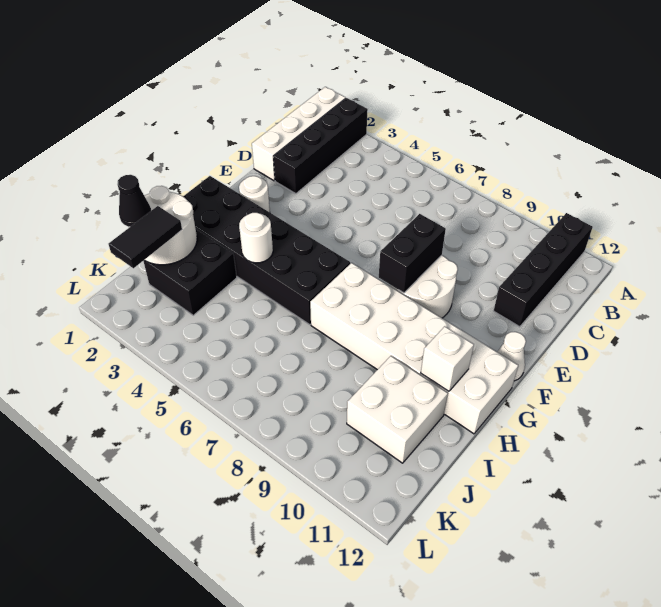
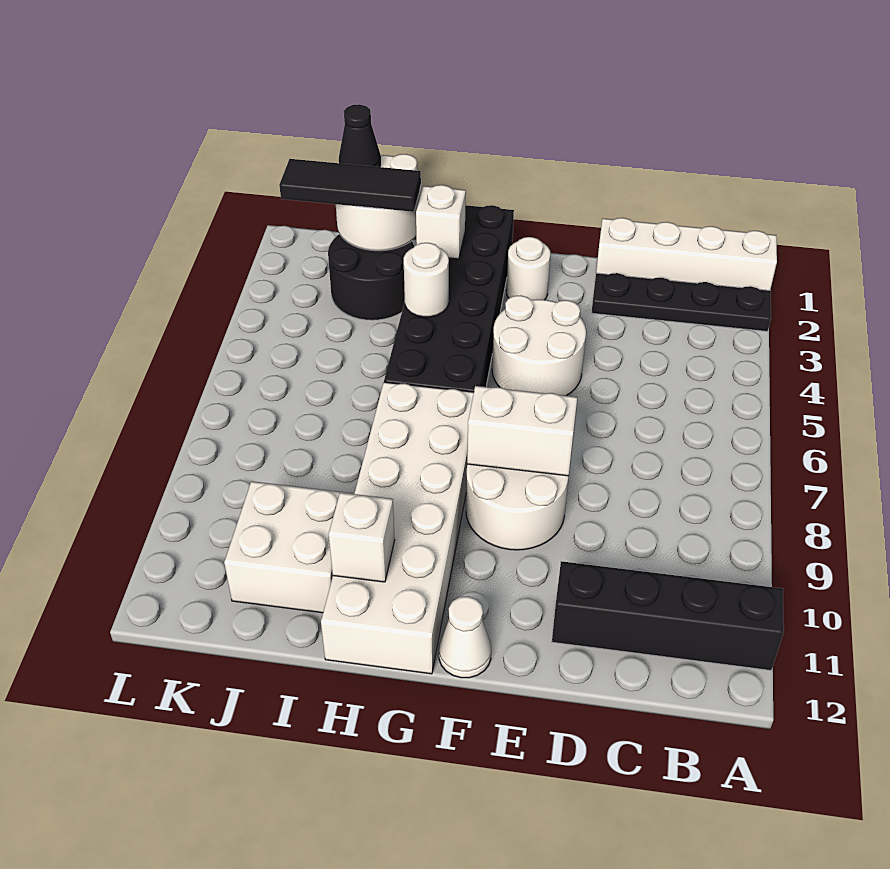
black 1x4 brick [274,98,368,194] -> black 1x4 plate [592,273,771,331]
none -> white 2x2 round brick [492,295,586,396]
black 1x2 brick [379,214,446,293] -> white 1x2 brick [467,386,577,476]
none -> white 1x1 brick [416,185,466,259]
black 2x2 brick [144,229,237,315] -> black 2x2 round brick [328,234,414,320]
black 1x2 tile [109,206,182,268] -> black 1x3 tile [279,159,421,212]

